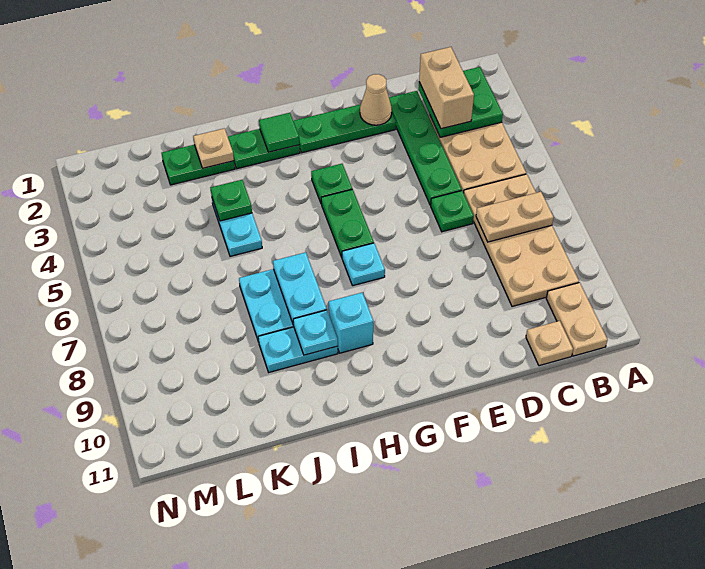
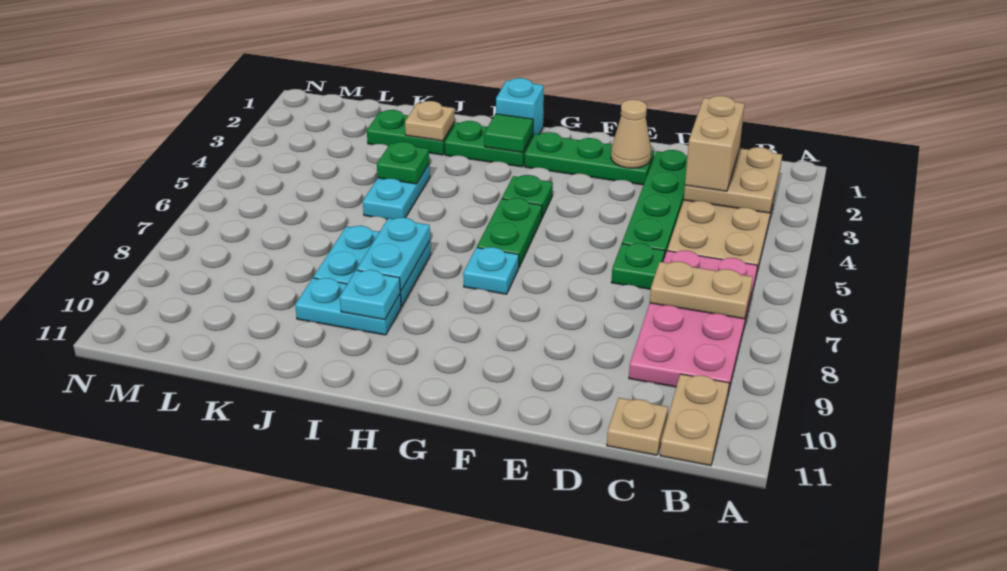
green 2x2 plate [419,67,503,137] -> tan 2x2 plate [684,147,782,213]
tan 2x4 plate [464,174,579,306] -> pink 2x4 plate [629,250,757,393]
cyan 1x1 brick [329,293,373,353] -> cyan 1x1 brick moved to [496,78,544,136]

